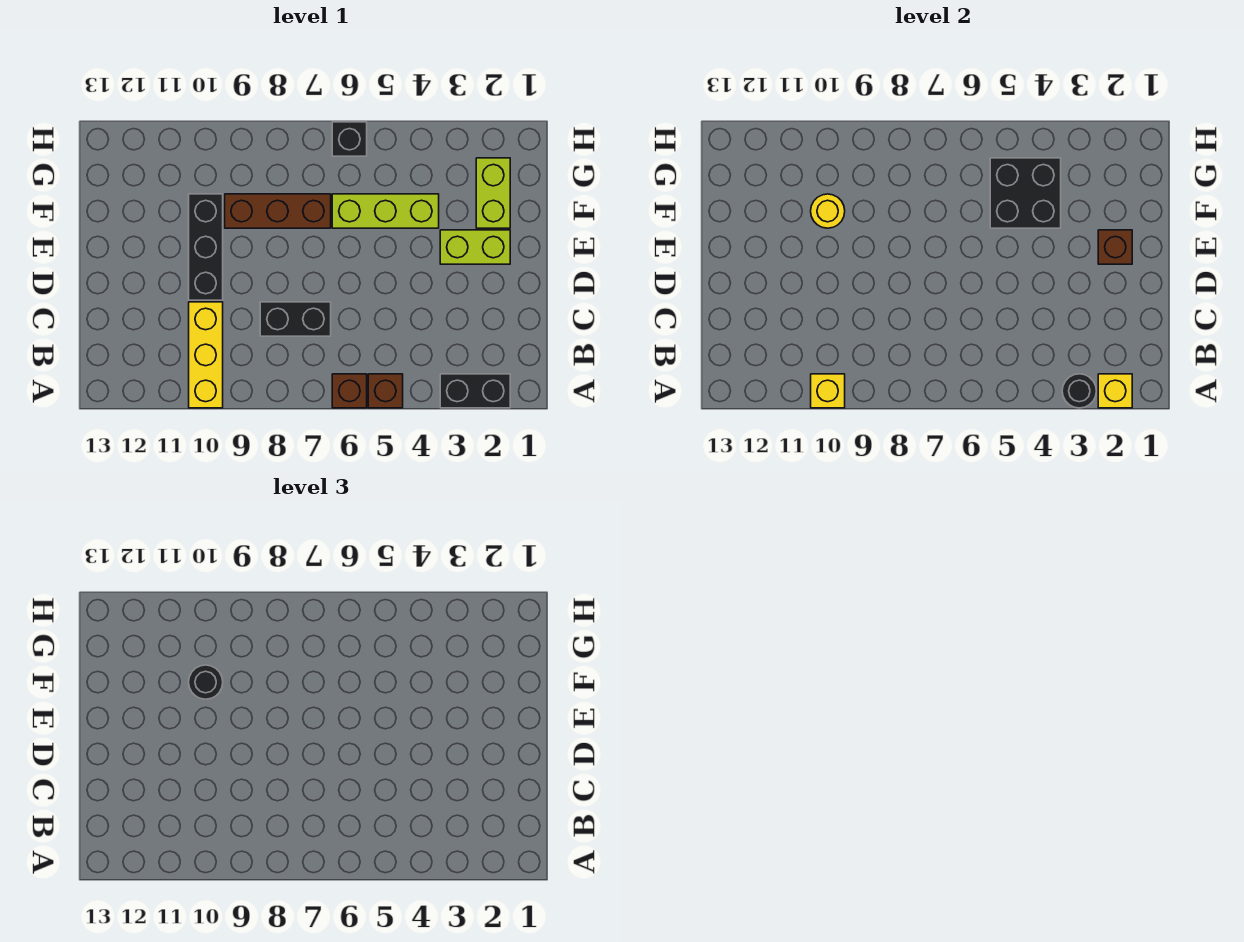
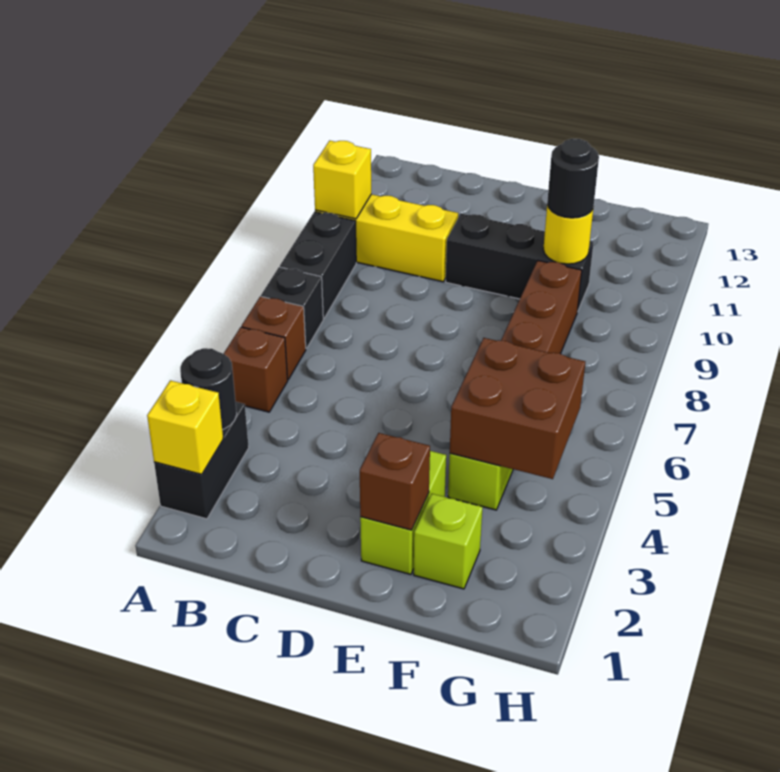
black 1x2 brick [260,302,331,336] -> black 1x2 brick moved to [280,212,356,319]
lime 1x2 brick [476,158,510,228] -> lime 1x1 brick [414,494,483,589]
black 2x2 brick [990,158,1061,228] -> brown 2x2 brick [450,338,585,479]
black 1x1 brick [332,122,367,156] -> black 1x1 brick moved to [261,267,323,349]

